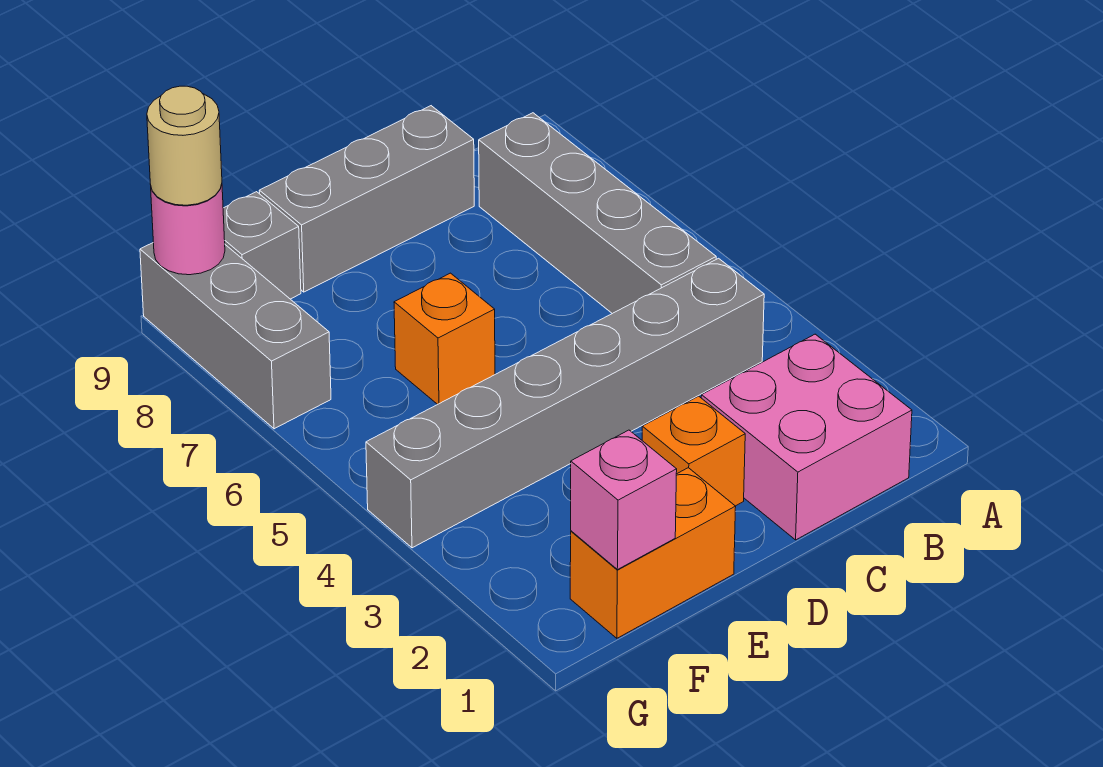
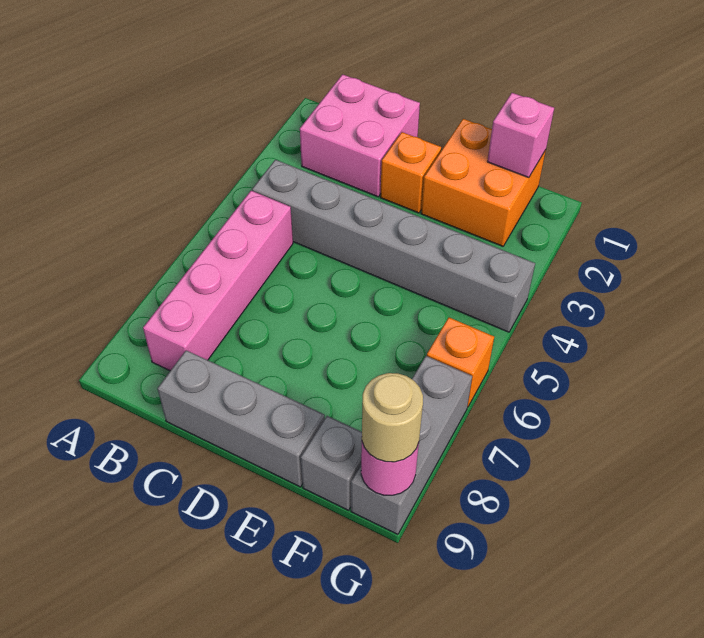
grey 1x4 brick [479,113,716,314] -> pink 1x4 brick [143,191,293,371]
orange 1x2 brick [570,468,736,638] -> orange 2x2 brick [421,119,546,246]
orange 1x1 brick [394,273,495,404] -> orange 1x1 brick moved to [427,318,494,407]

